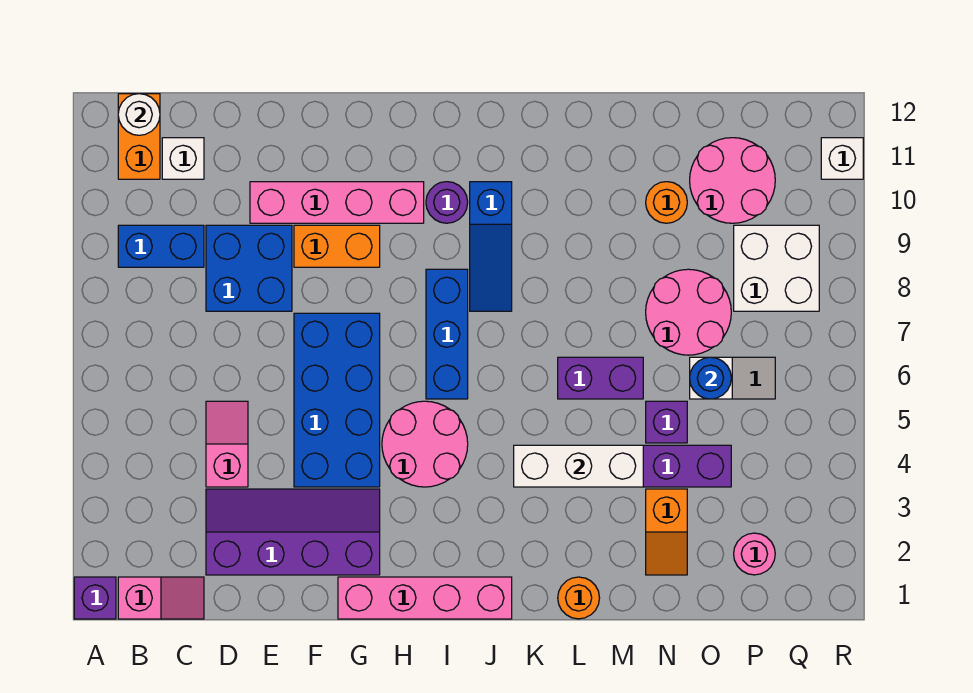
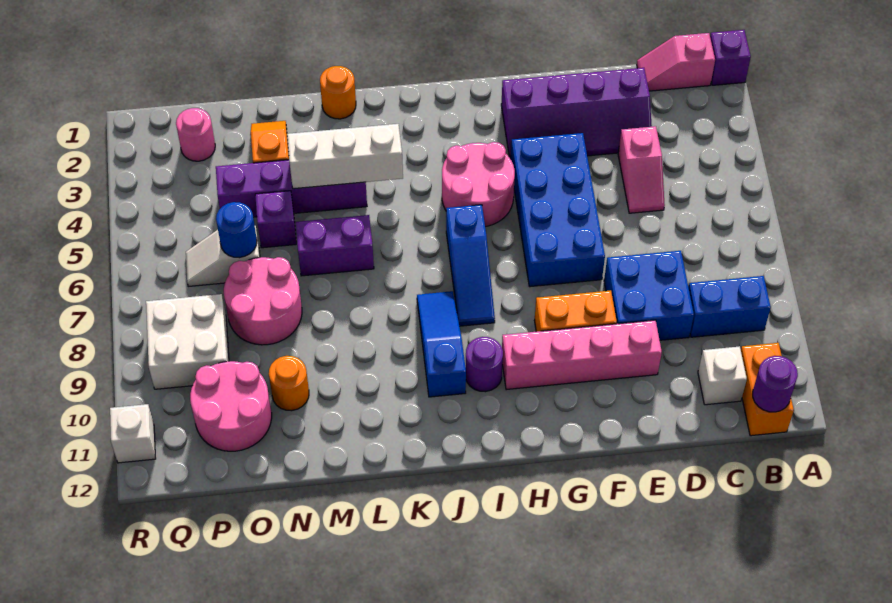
white 1x1 round brick [118,94,160,135] -> purple 1x1 round brick [753,356,798,412]
pink 1x4 brick [338,577,512,619] -> none
blue 1x3 brick [426,269,468,399] -> blue 1x3 slope [446,205,495,326]

